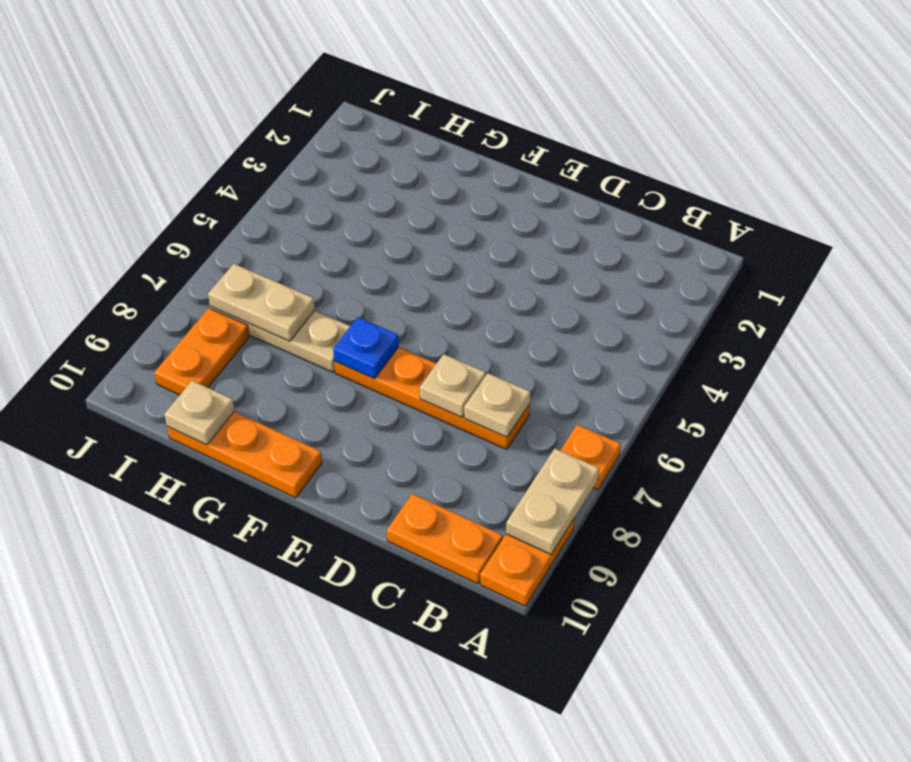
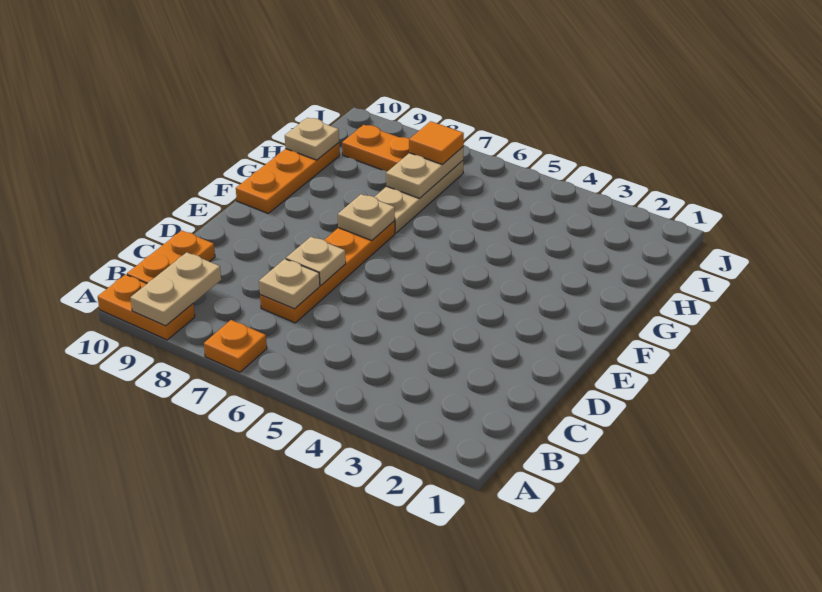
tan 1x2 plate [506,449,599,554] -> tan 1x2 plate turned to [130,252,221,326]
blue 1x1 plate [333,317,399,379] -> tan 1x1 plate [338,194,395,241]
none -> orange 1x1 tile [409,121,464,165]

